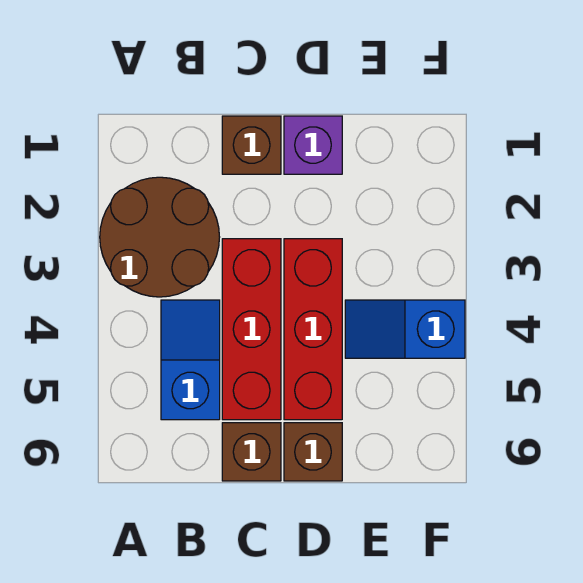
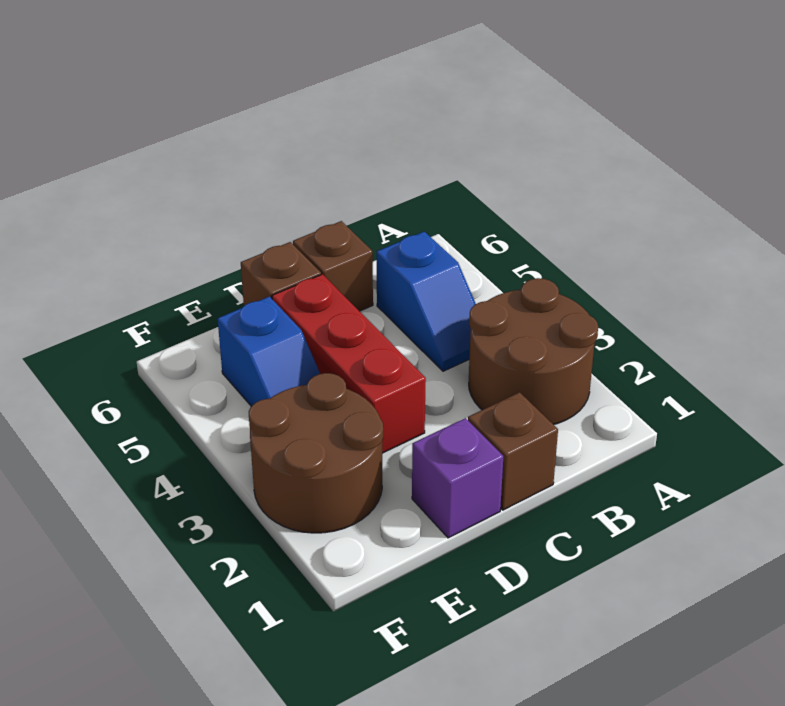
red 1x3 brick [222,239,281,420] -> none
none -> brown 2x2 round brick [249,373,383,533]
blue 1x2 slope [345,300,465,358] -> blue 1x2 slope turned to [218,296,320,406]

